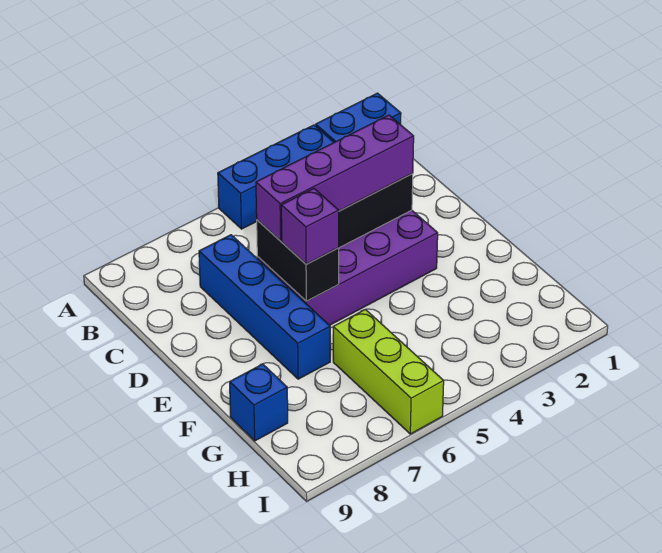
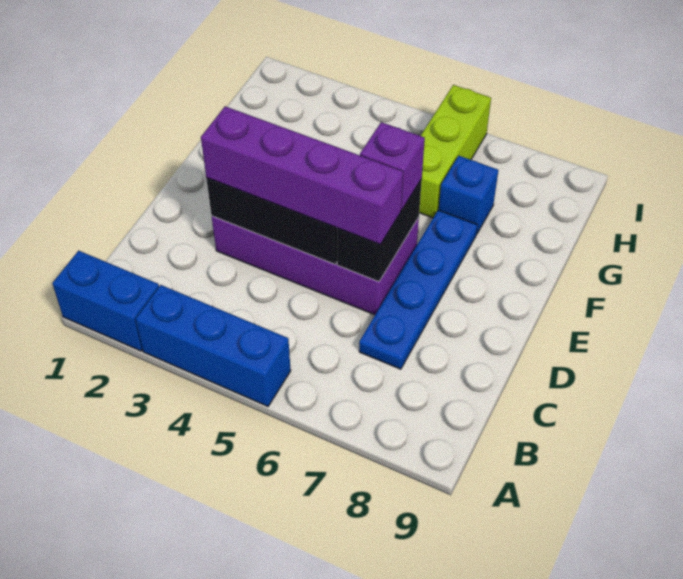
blue 1x4 brick [199,235,330,379] -> blue 1x4 plate [359,210,477,369]
blue 1x1 brick [230,364,288,441] -> blue 1x1 brick moved to [439,156,498,234]

